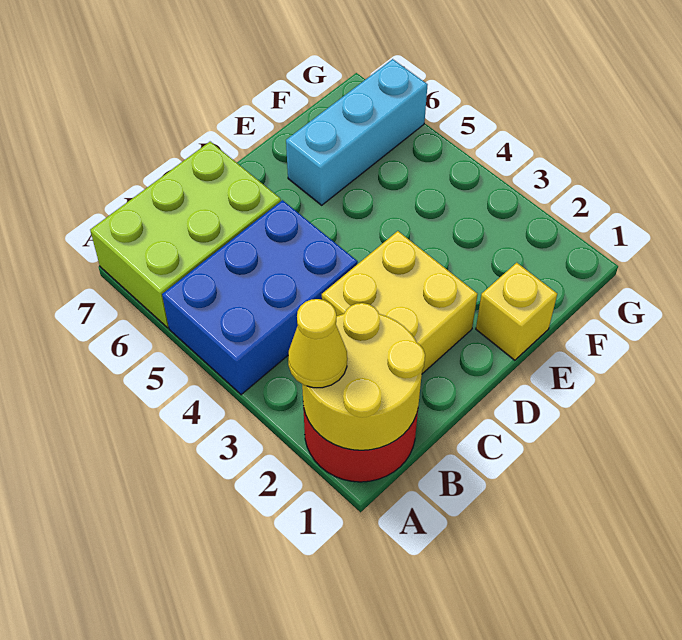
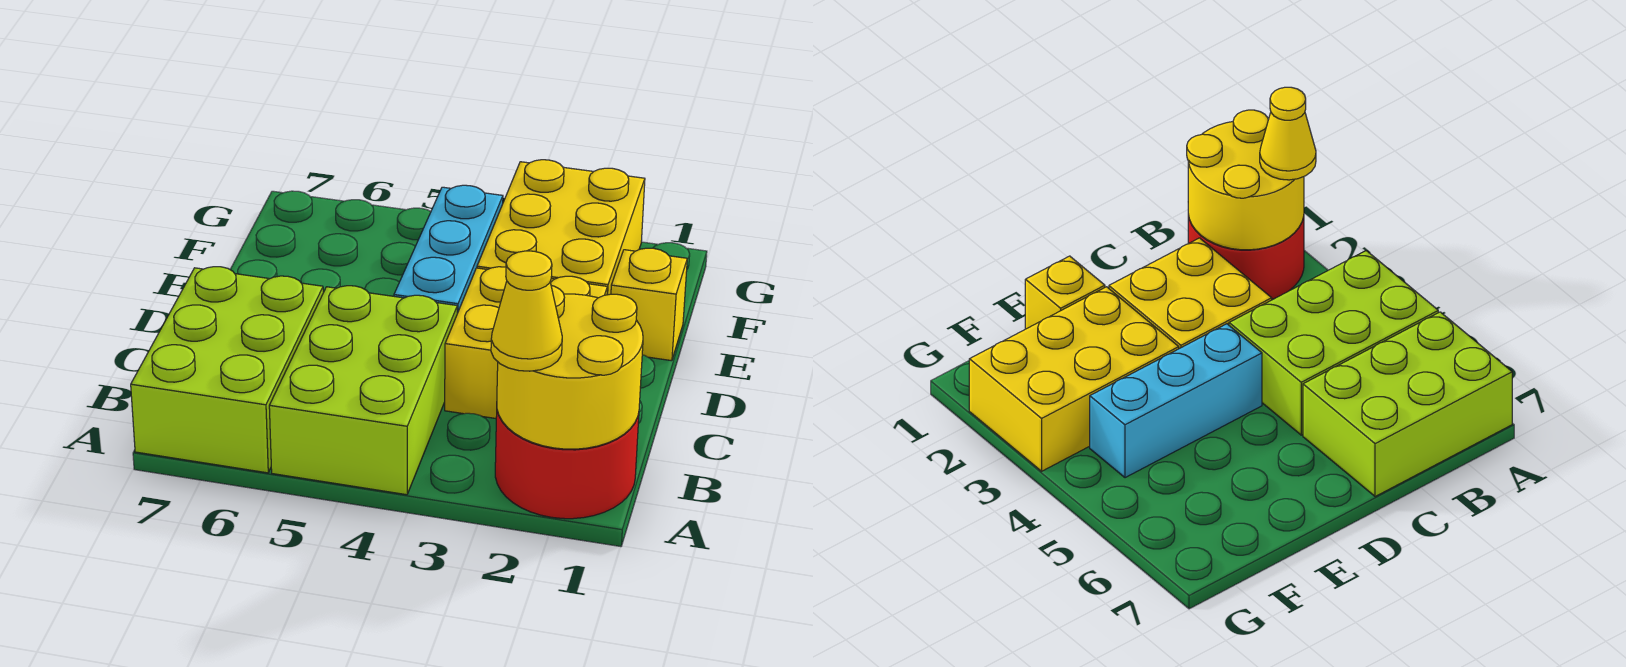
blue 2x3 brick [162,200,358,395] -> lime 2x3 brick [269,286,457,495]
none -> yellow 2x3 brick [477,160,645,295]
cyan 1x3 brick [286,59,427,205] -> cyan 1x3 brick moved to [394,185,503,313]

